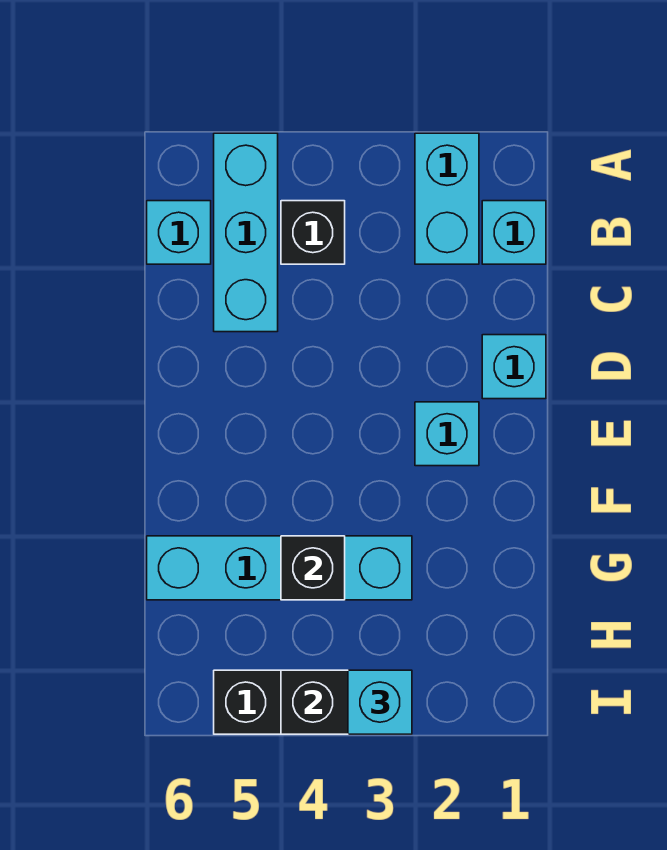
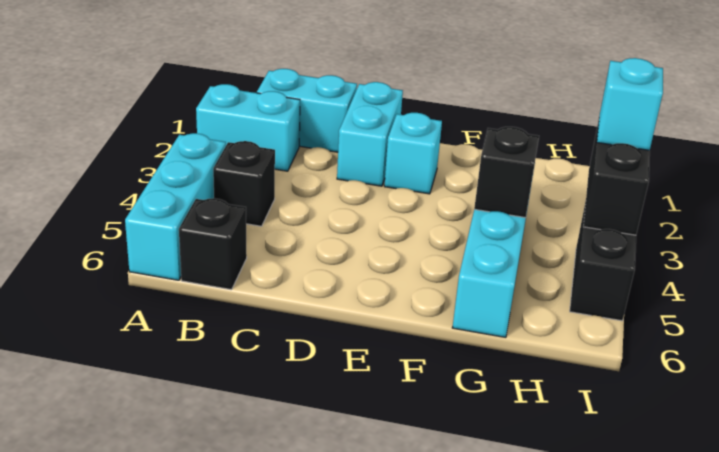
cyan 1x3 brick [214,133,278,332] -> cyan 1x3 brick turned to [125,133,226,280]
cyan 1x1 brick [482,201,546,264] -> cyan 1x2 brick [257,69,357,152]
cyan 1x1 brick [147,201,211,264] -> black 1x1 brick [179,198,247,290]
cyan 1x1 brick [482,335,546,399] -> cyan 1x2 brick [337,82,403,186]

